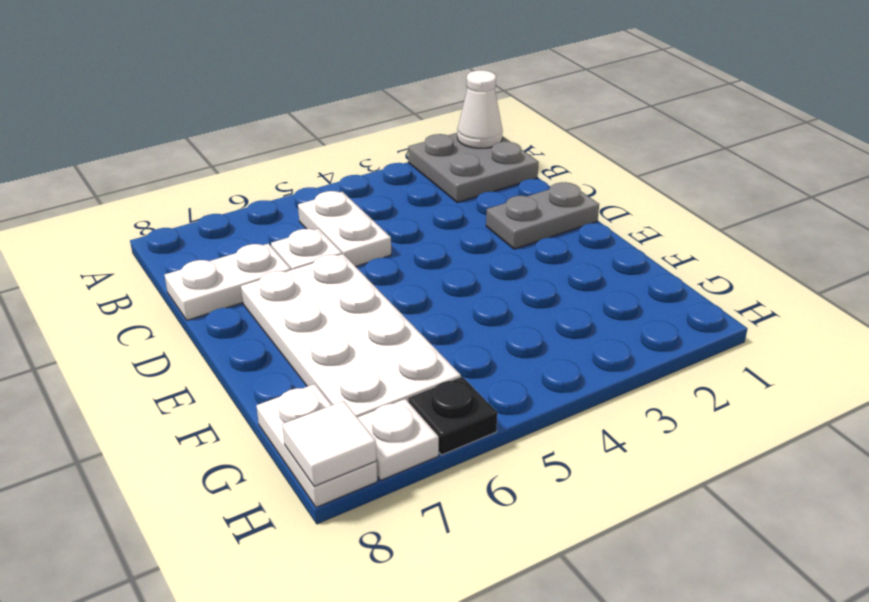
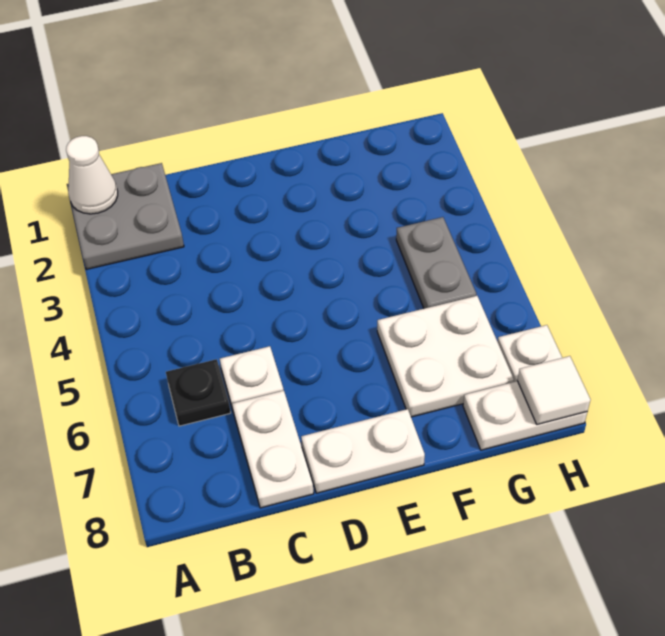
white 1x2 plate [298,191,391,267] -> white 1x2 plate moved to [301,409,425,493]
grey 1x2 plate [486,182,599,249] -> grey 1x2 plate moved to [396,217,476,309]
white 2x4 plate [241,254,461,417] -> white 2x2 plate [377,296,514,417]
black 1x1 plate [408,377,497,455] -> black 1x1 plate moved to [166,359,231,426]

